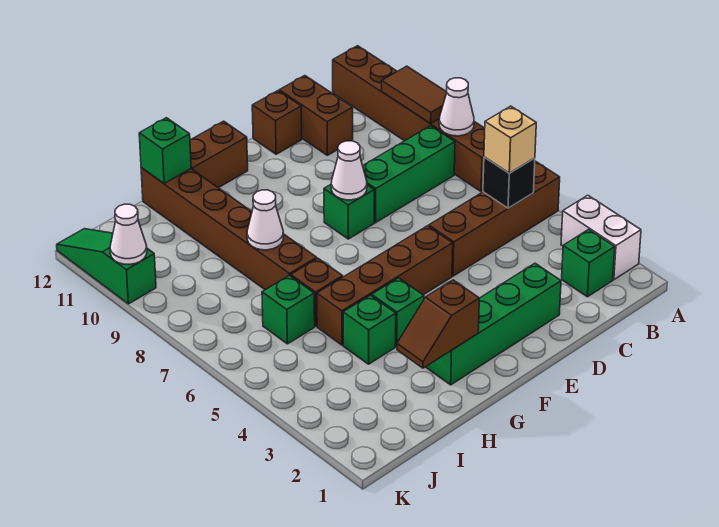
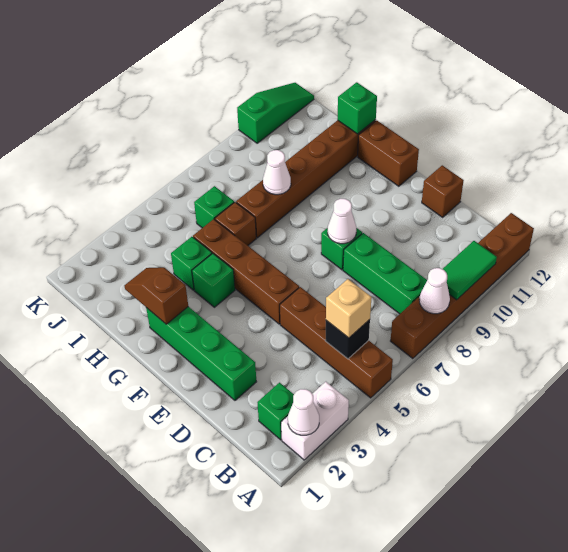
brown 1x2 tile [382,66,447,124] -> green 1x2 tile [443,241,497,300]
brown 1x2 brick [279,76,353,155] -> none
white 1x1 cone [110,204,147,264] -> white 1x1 cone moved to [288,389,319,435]

